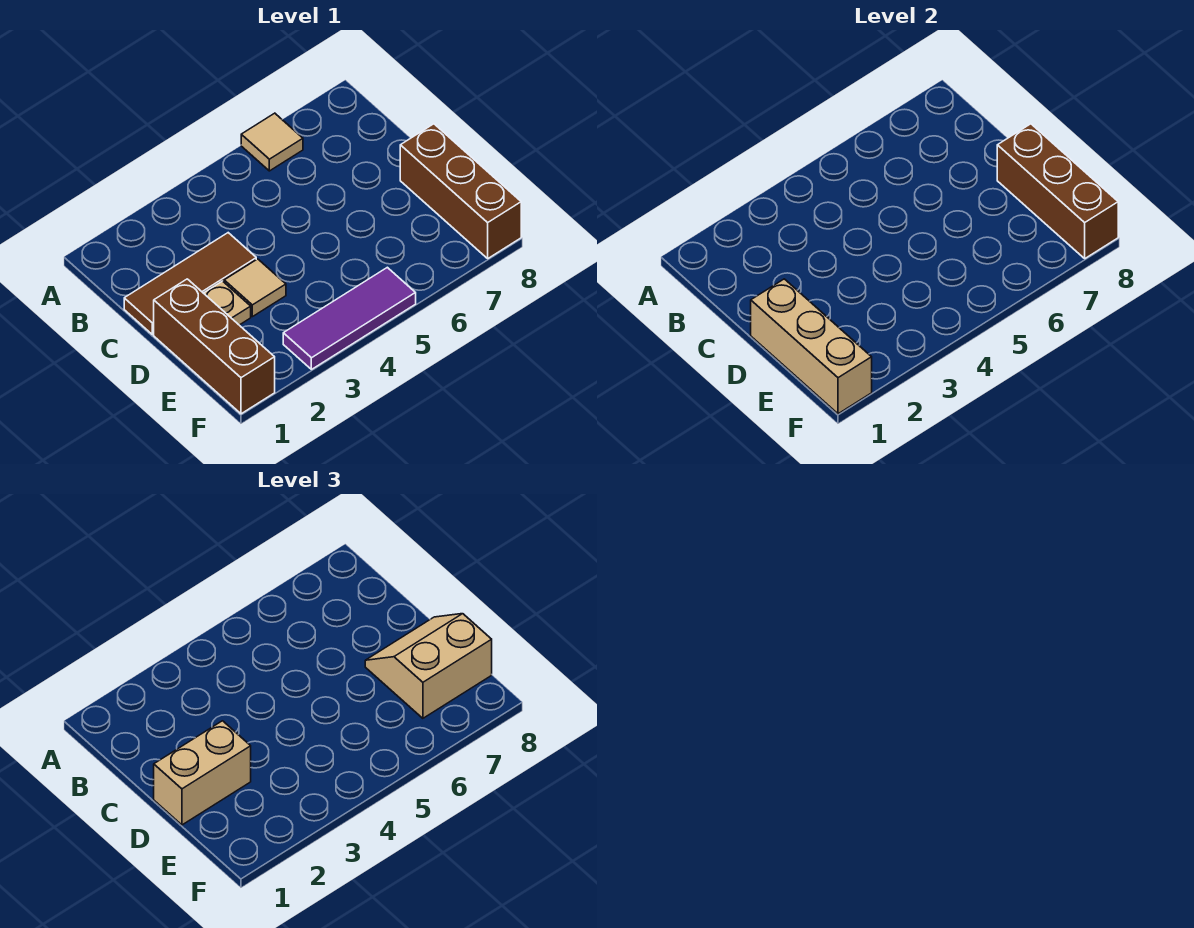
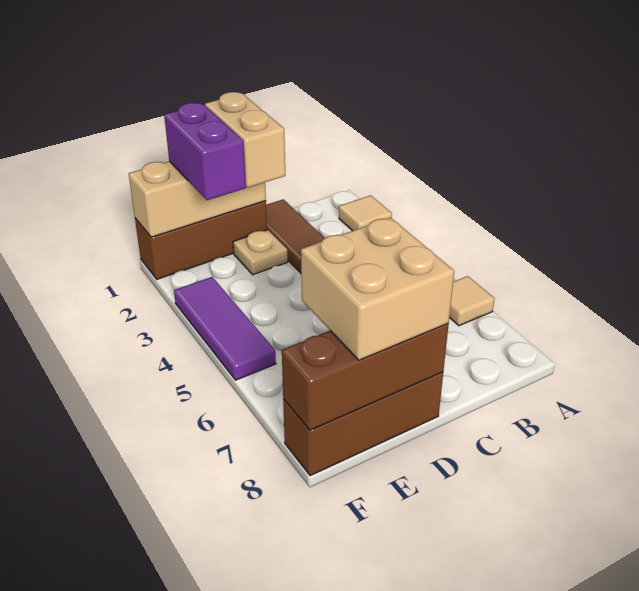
tan 1x1 tile [224,259,286,317] -> tan 1x1 tile moved to [339,196,392,231]
tan 2x2 slope [365,614,492,718] -> tan 2x2 brick [301,218,454,360]
none -> purple 1x2 brick [164,103,246,200]

